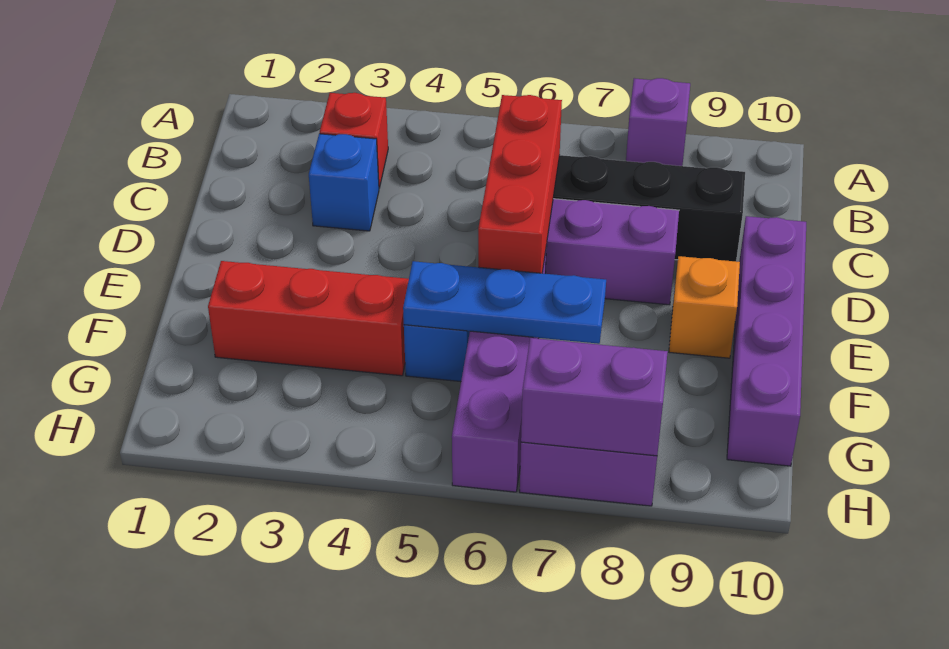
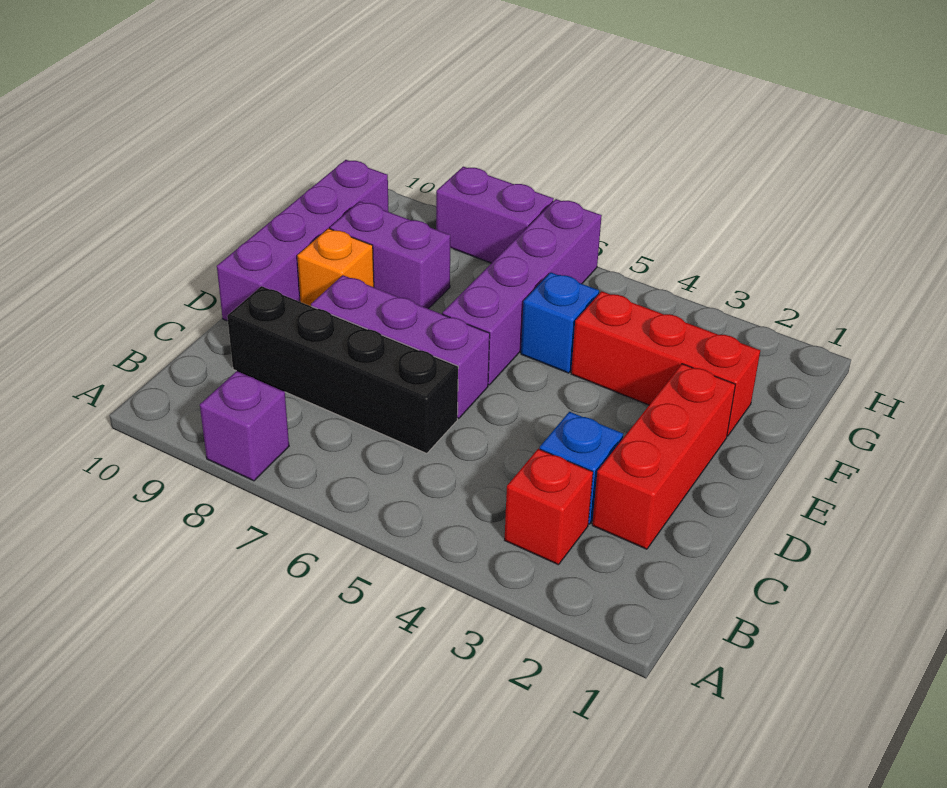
red 1x3 brick [478,95,562,273] -> red 1x3 brick moved to [592,364,735,549]
blue 1x3 plate [403,261,606,344] -> none
purple 1x2 brick [521,338,668,456] -> purple 1x2 brick moved to [330,202,450,309]

